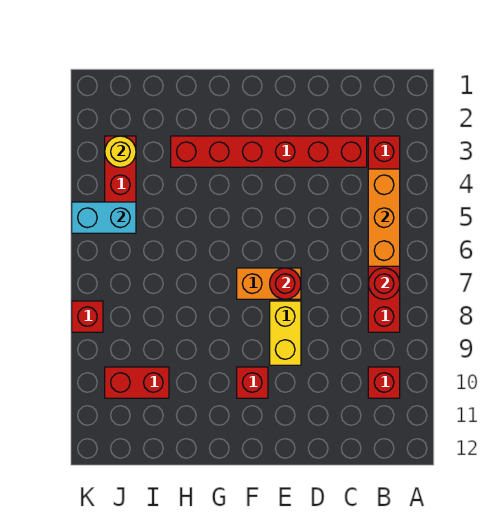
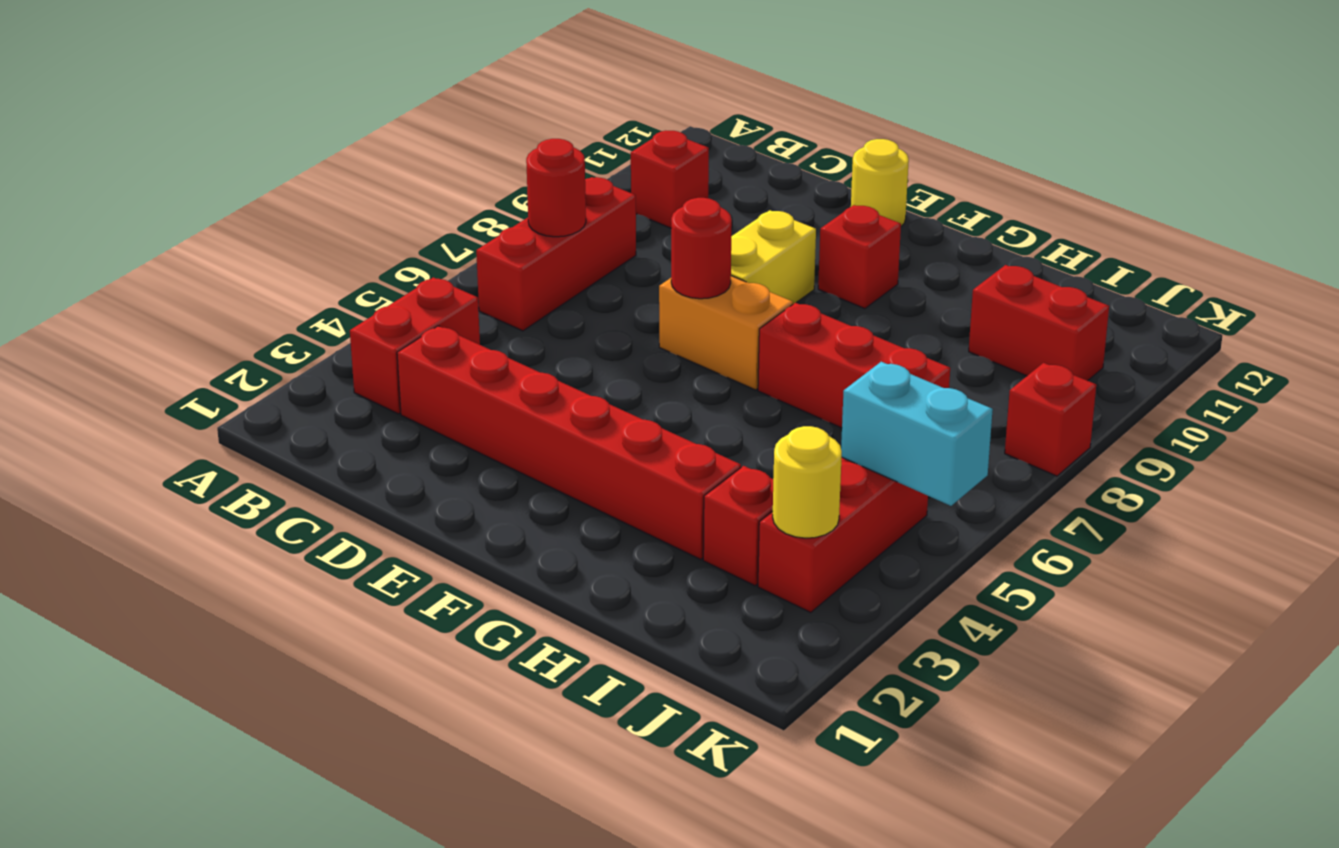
orange 1x3 brick [368,169,400,266] -> none
none -> yellow 1x1 round brick [851,139,909,226]
none -> red 1x3 brick [758,303,950,428]
none -> red 1x1 brick [703,466,773,586]

